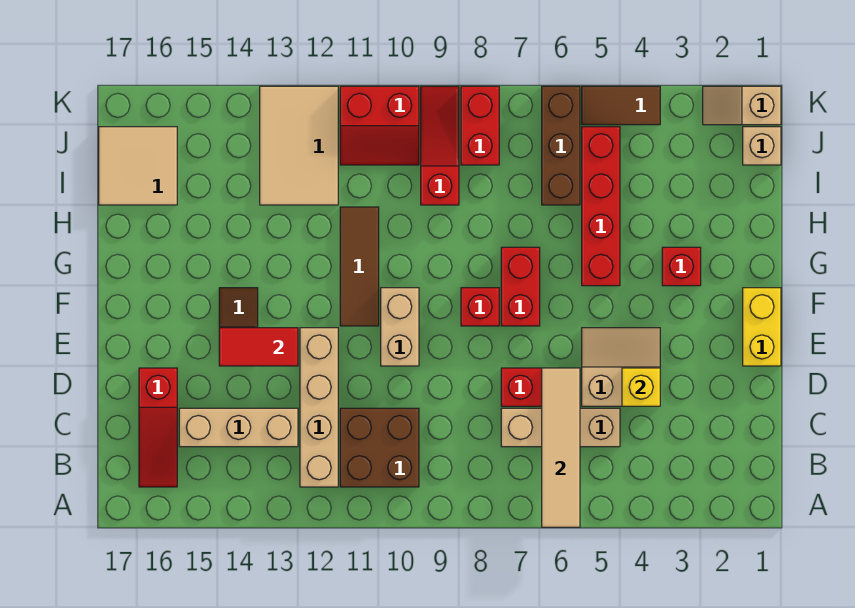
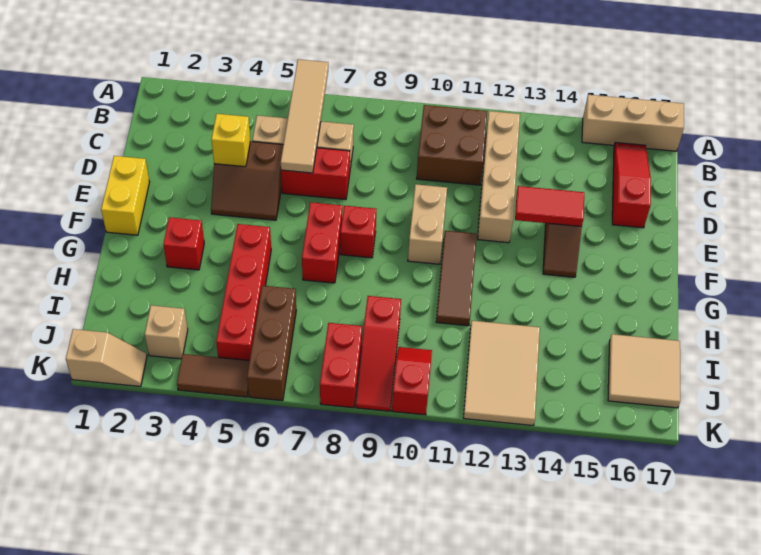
tan 1x3 brick [179,408,298,447] -> tan 1x3 brick moved to [582,95,684,151]
tan 2x2 slope [582,328,660,406] -> brown 2x2 slope [211,141,283,220]
tan 1x1 brick [743,127,781,165] -> tan 1x1 brick moved to [145,305,188,359]
red 2x2 slope [340,86,419,165] -> red 1x2 slope [392,347,432,415]

